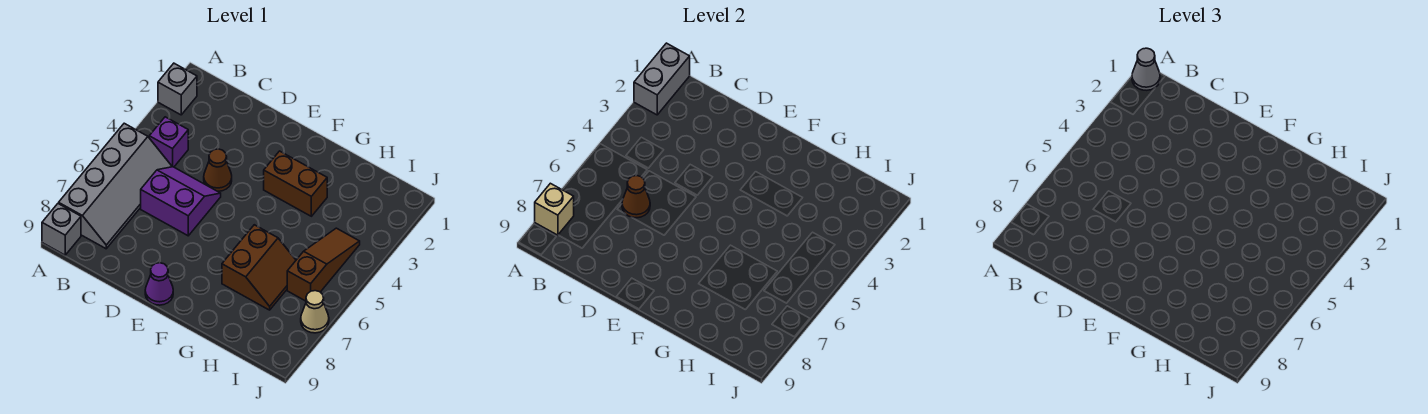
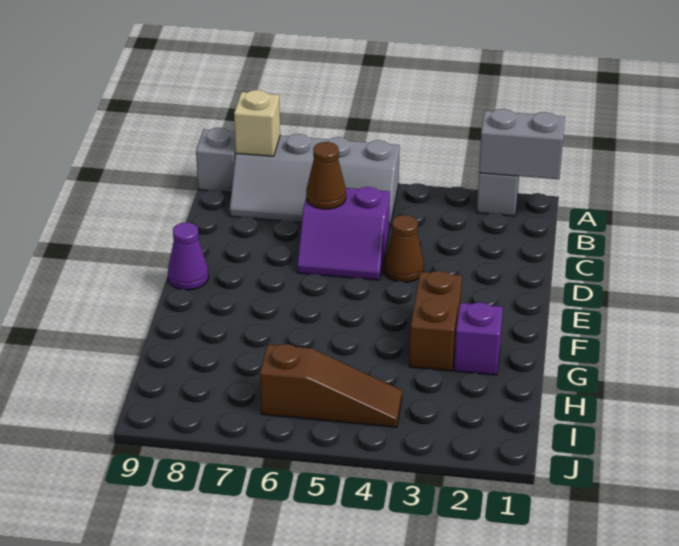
grey 1x1 cone [1132,48,1160,90] -> none
purple 1x1 brick [149,117,188,167] -> purple 1x1 brick moved to [454,302,503,375]
purple 2x2 slope [141,167,221,236] -> purple 2x2 slope turned to [297,187,390,280]
brown 2x2 slope [222,225,296,310] -> none
tan 1x1 cone [301,291,329,333] -> none

